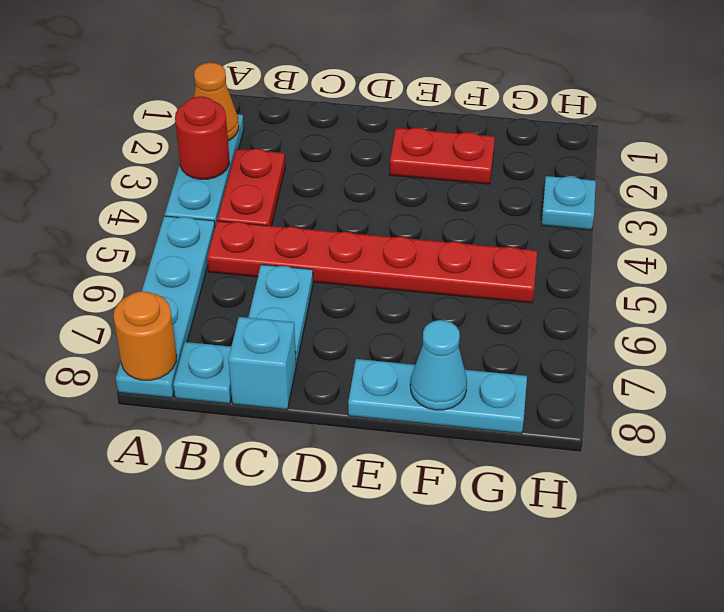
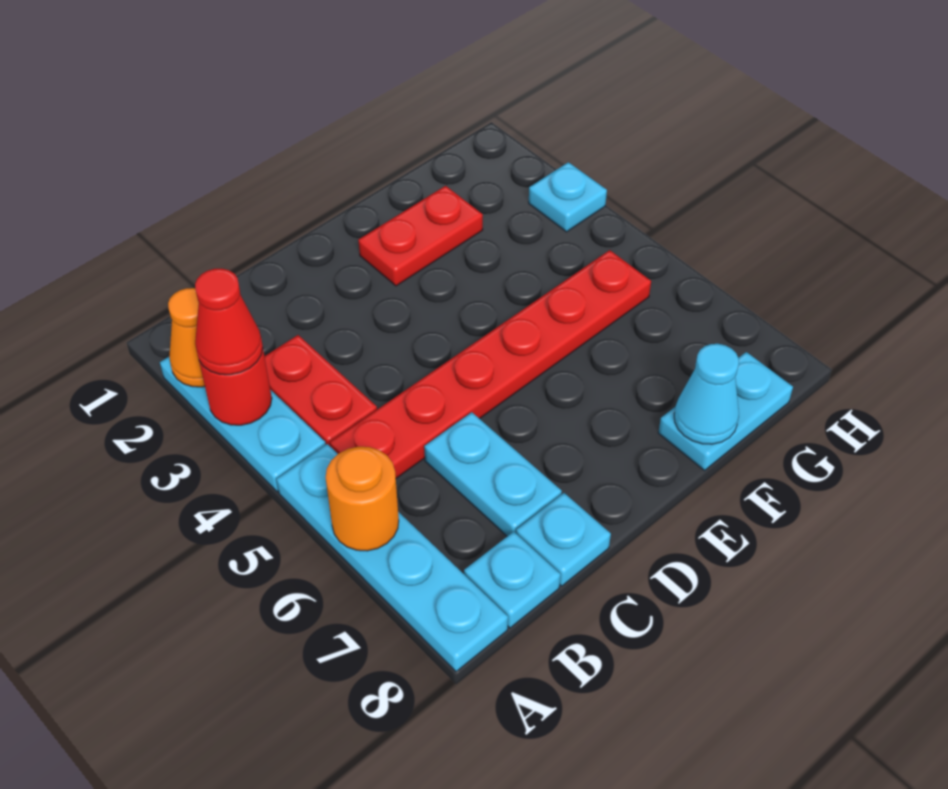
none -> red 1x1 cone [195,269,263,375]
orange 1x1 round brick [114,291,177,380] -> orange 1x1 round brick moved to [326,447,399,551]
cyan 1x1 brick [228,317,296,410] -> cyan 1x1 plate [516,493,611,586]
cyan 1x3 plate [348,359,527,434] -> cyan 1x2 plate [658,352,793,470]

